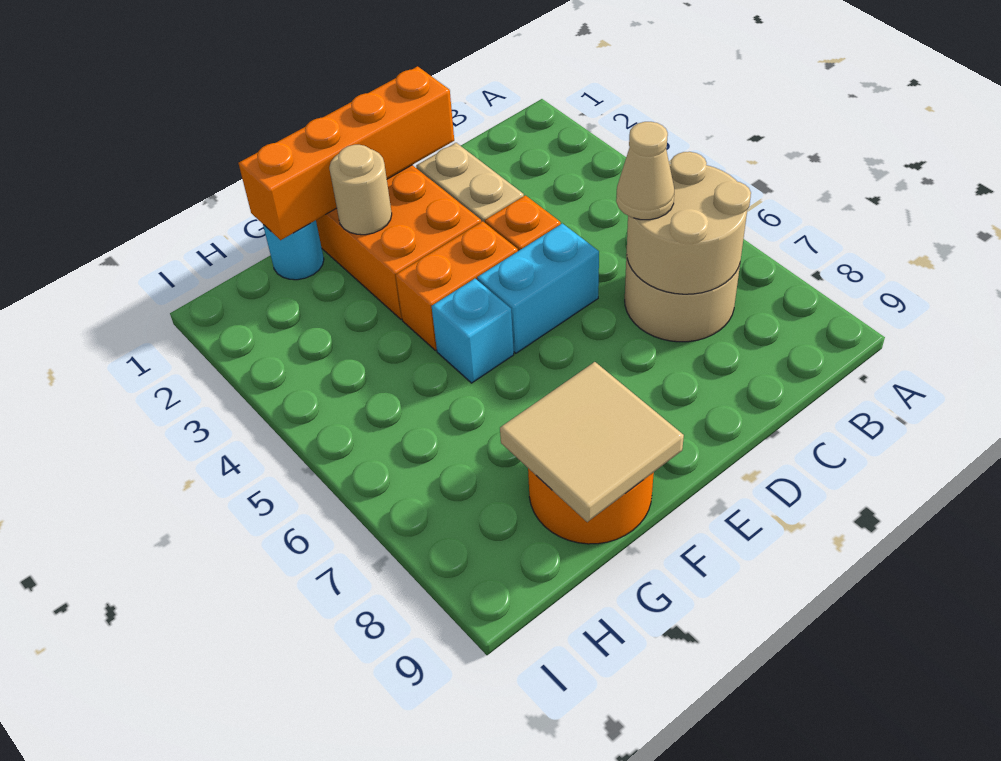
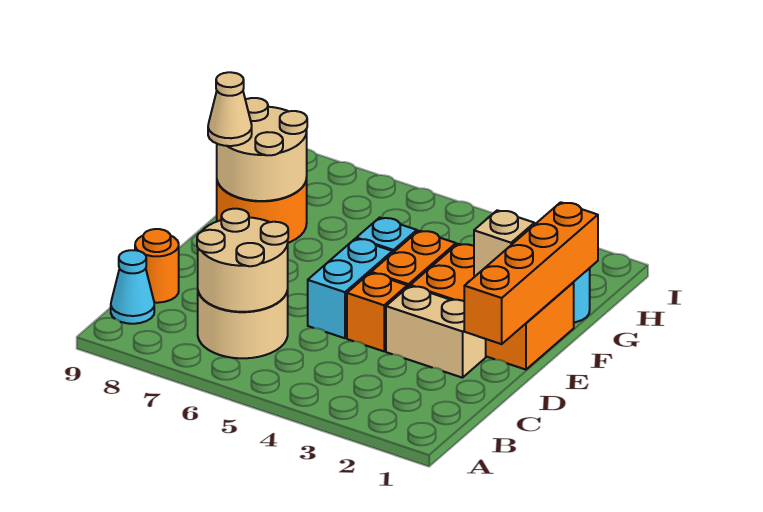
none -> cyan 1x1 cone [111,250,154,324]
tan 1x1 cone [616,122,674,220] -> tan 1x1 cone moved to [208,72,252,146]
none -> orange 1x1 round brick [135,229,179,303]
tan 1x1 round brick [329,145,392,235] -> tan 1x1 brick [474,210,534,277]
tan 2x2 tile [500,362,684,522] -> tan 2x2 round brick [217,98,307,201]

